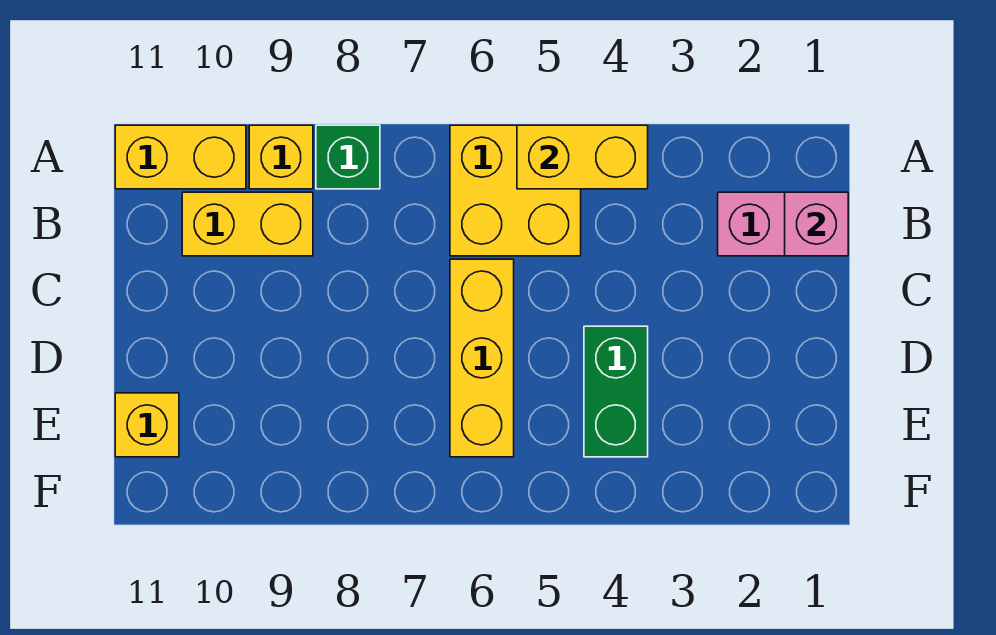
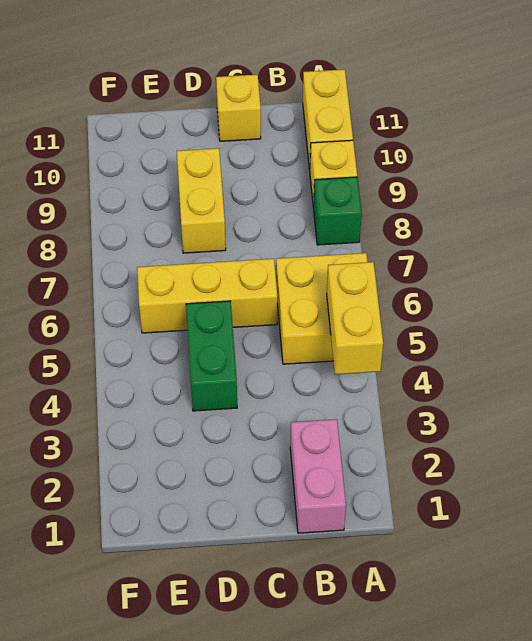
pink 1x1 brick [785,192,848,256] -> none
yellow 1x2 brick [182,192,313,256] -> yellow 1x2 brick moved to [177,148,226,253]
green 1x2 brick [584,326,648,457] -> green 1x2 brick turned to [186,301,237,411]
yellow 1x1 brick [115,393,179,457] -> yellow 1x1 brick moved to [216,75,261,141]

